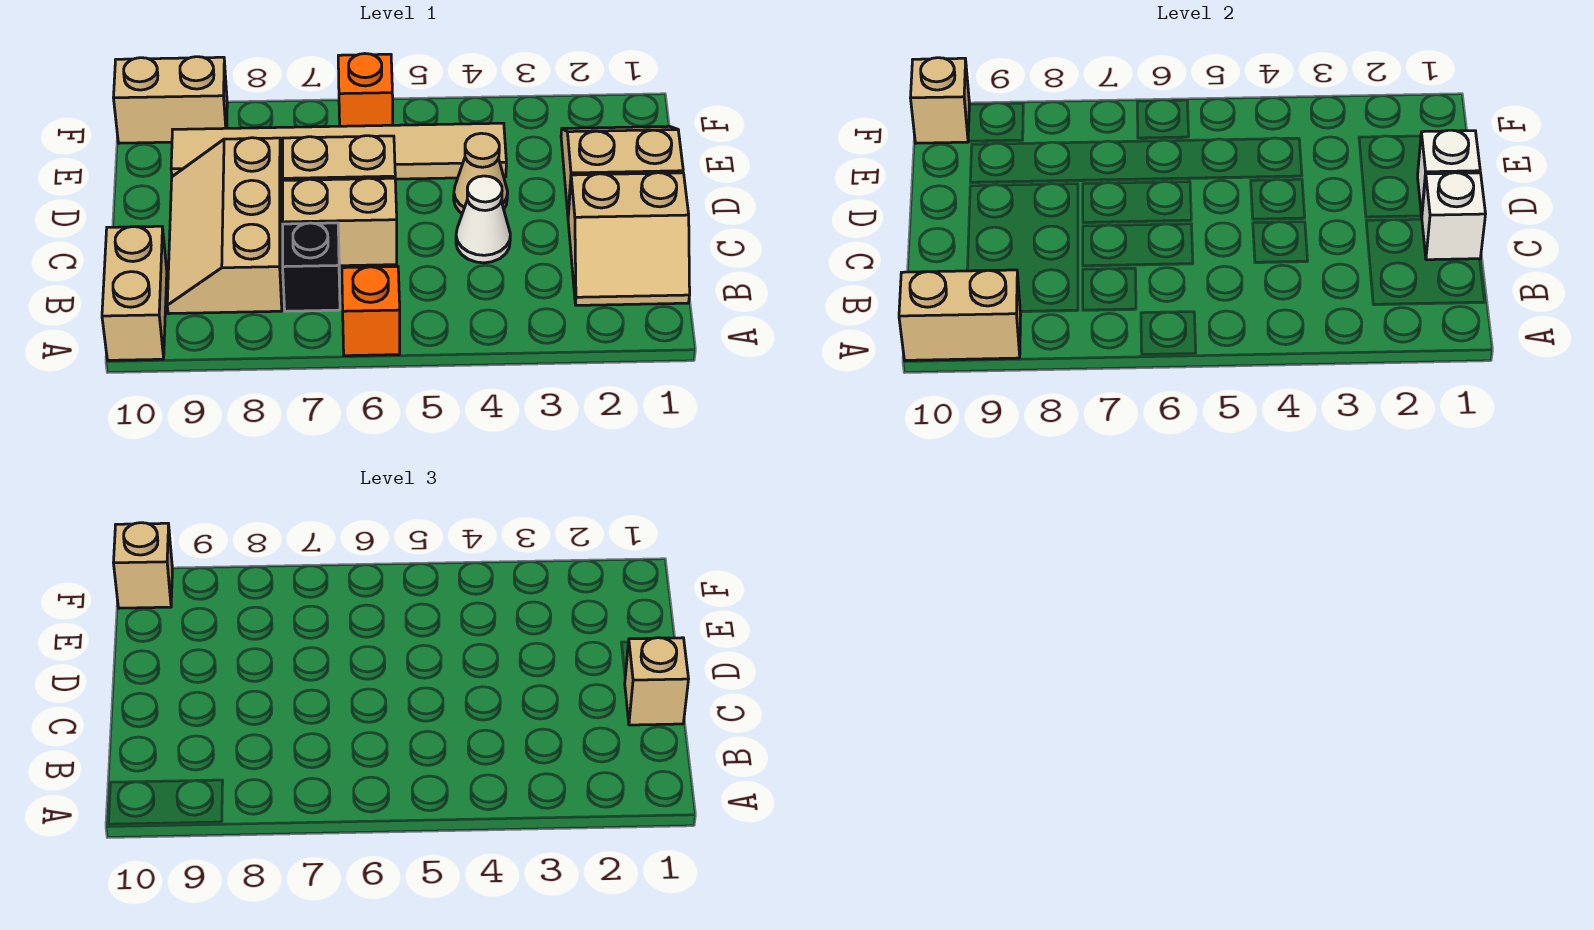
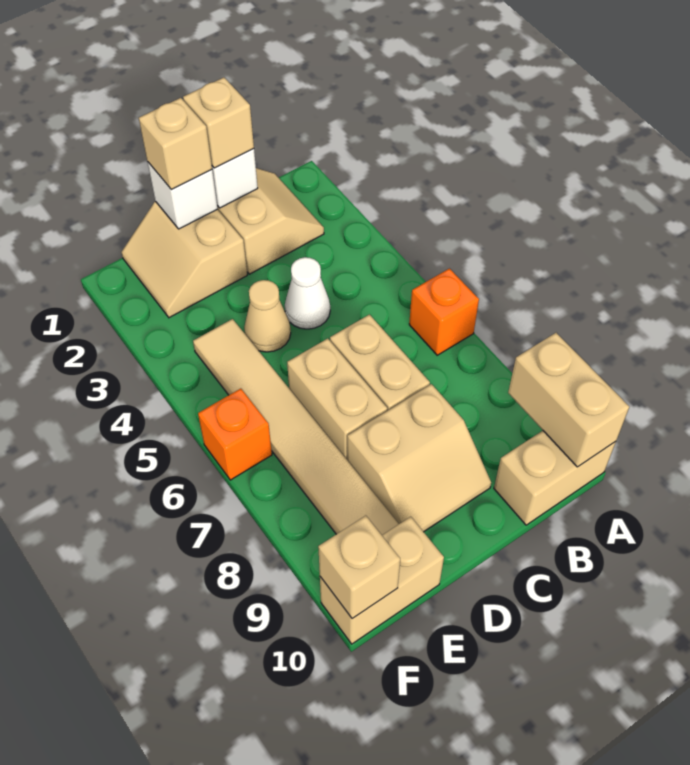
black 1x1 brick [283,223,340,311] -> none
tan 2x3 slope [167,138,282,314] -> tan 2x2 slope [347,384,491,532]
tan 1x2 brick [114,57,227,143] -> tan 1x2 brick turned to [320,517,444,644]
tan 1x1 brick [114,523,172,608] -> tan 1x1 brick moved to [139,98,212,189]

